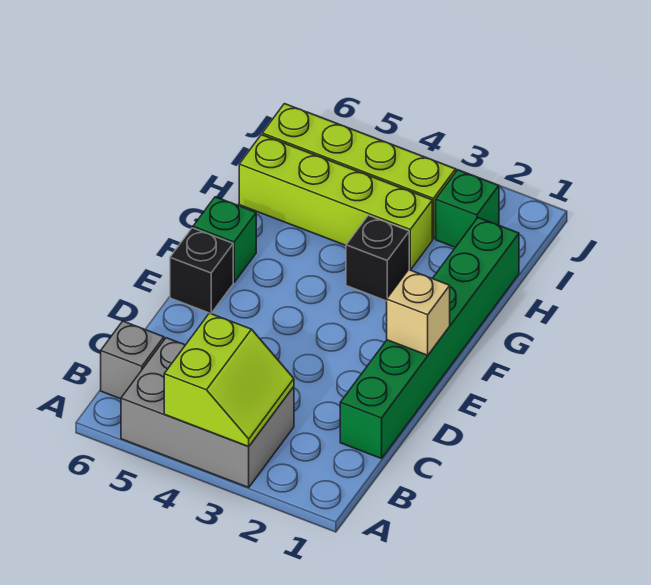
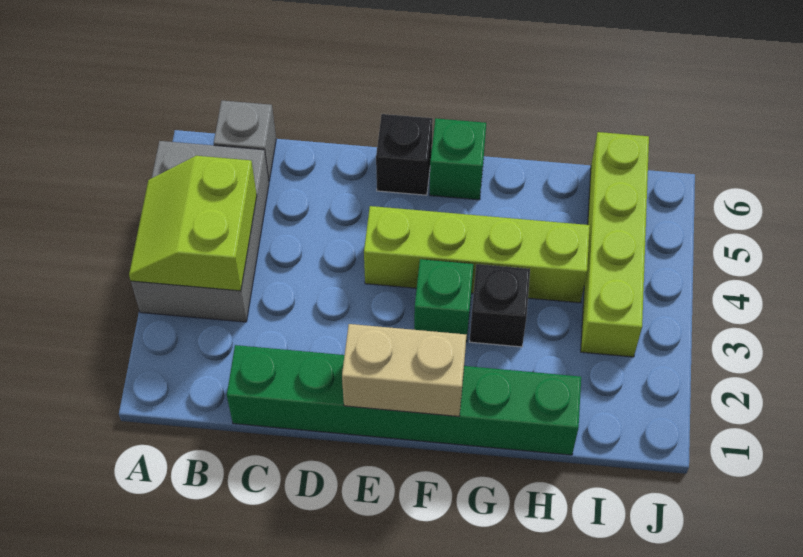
lime 2x2 slope [164,313,294,446] -> lime 2x2 slope turned to [129,156,257,291]
tan 1x1 brick [387,270,450,355] -> tan 1x2 brick [342,324,466,417]
lime 1x4 brick [239,135,432,270] -> lime 1x4 brick turned to [364,206,590,303]
green 1x1 brick [436,170,499,247] -> green 1x1 brick moved to [414,259,473,342]

